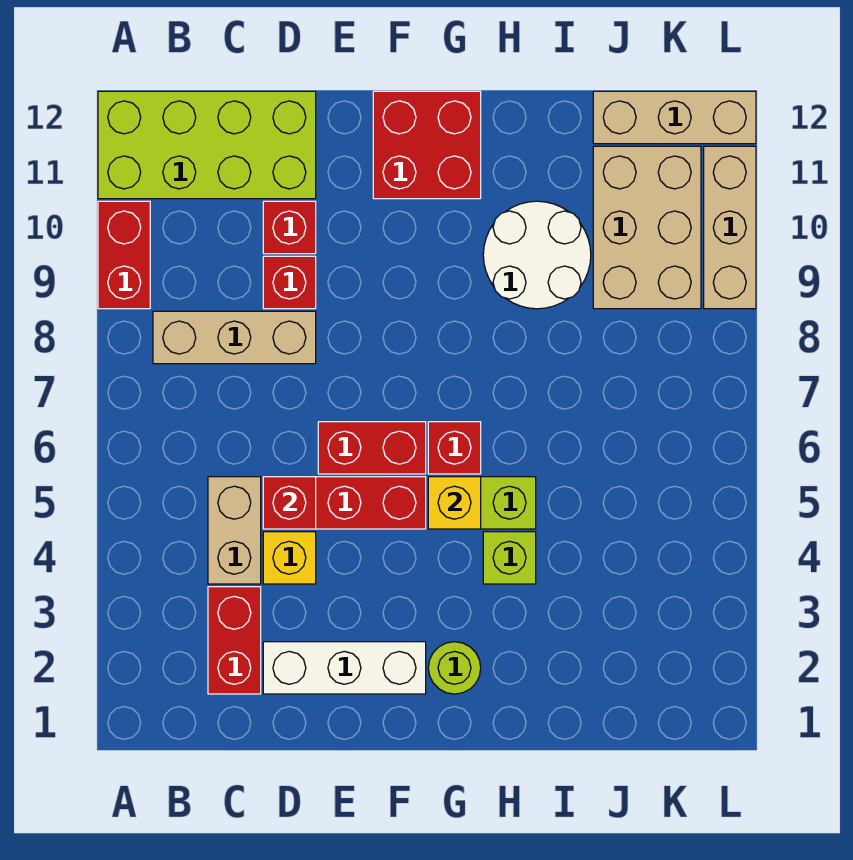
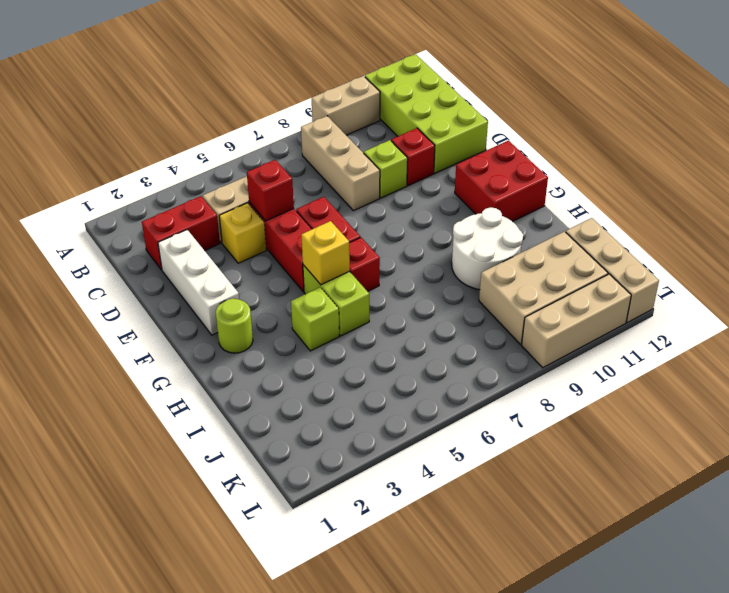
red 1x2 brick [98,201,150,309] -> tan 1x2 brick [312,76,380,135]
red 1x1 brick [263,256,316,309] -> lime 1x1 brick [364,140,408,198]

